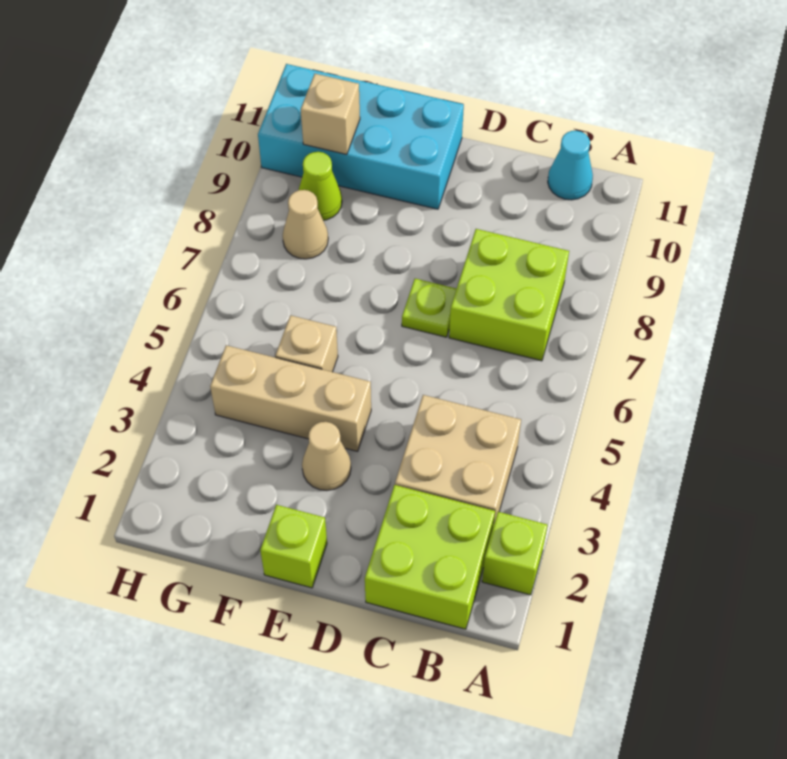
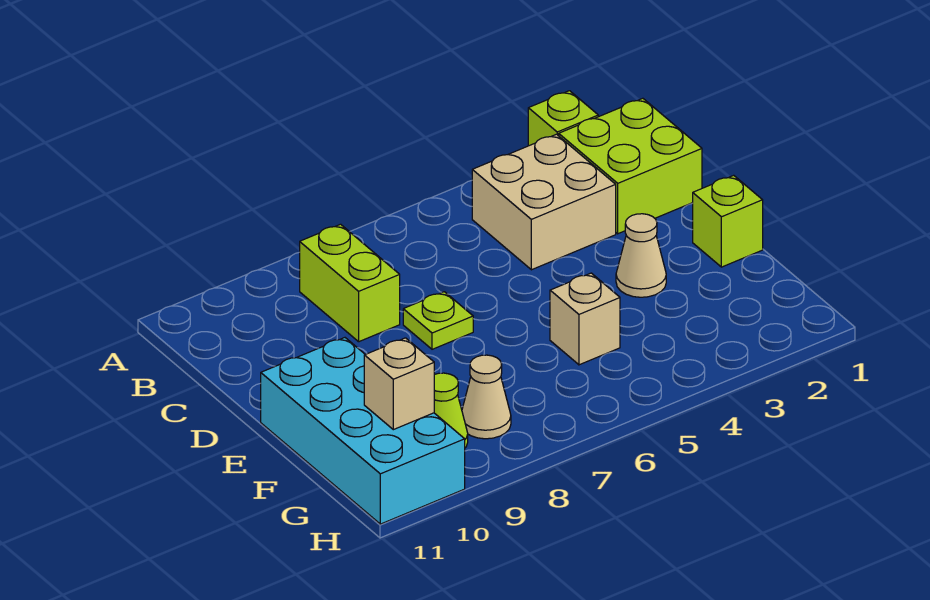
lime 2x2 brick [449,229,569,361] -> lime 1x2 brick [300,224,400,342]
cyan 1x1 cone [548,131,593,200] -> none
tan 1x3 brick [210,345,371,451] -> none

